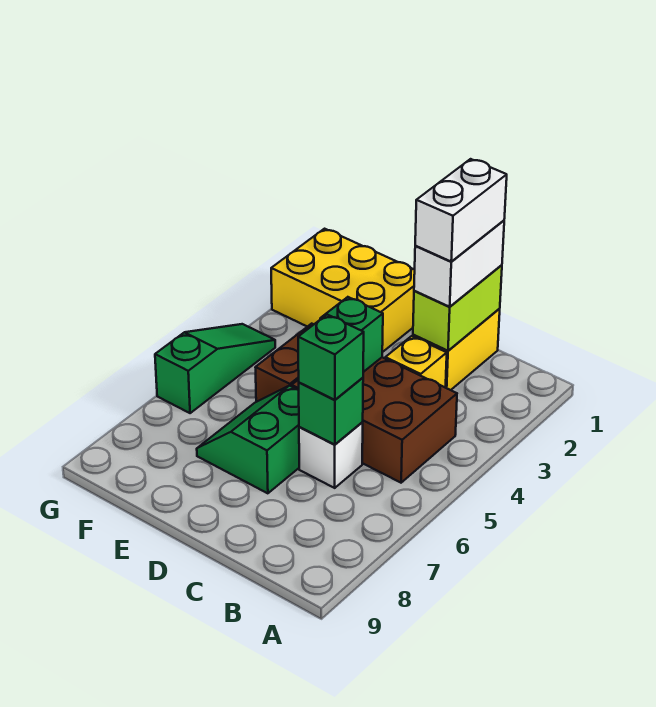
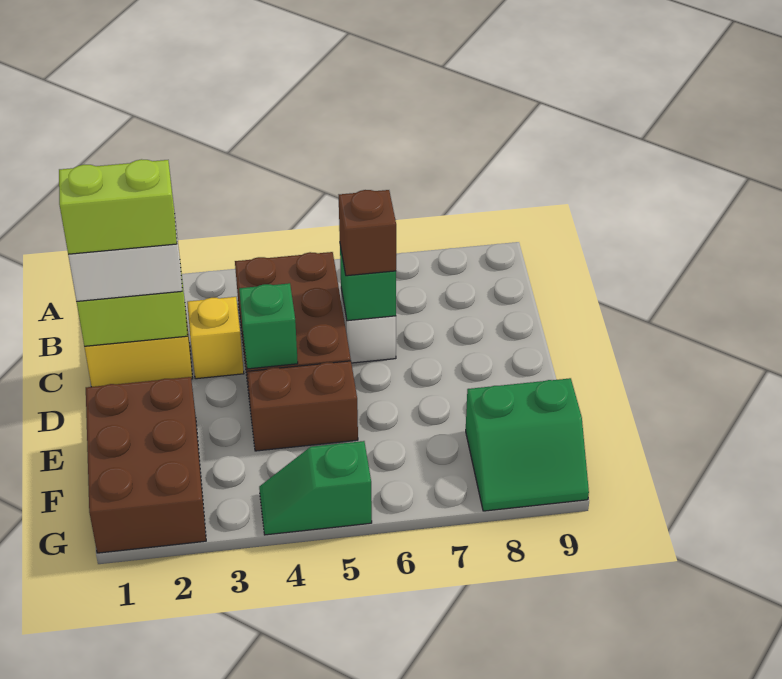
white 1x2 brick [415,159,507,262] -> lime 1x2 brick [59,159,177,255]
green 1x1 brick [298,315,364,400] -> brown 1x1 brick [339,190,396,276]
green 2x2 slope [197,386,299,493] -> green 2x2 slope moved to [466,378,589,511]
yellow 2x3 brick [271,229,415,352] -> brown 2x3 brick [86,377,206,553]
green 1x3 slope [155,324,275,413] -> green 1x2 slope [259,441,372,535]

